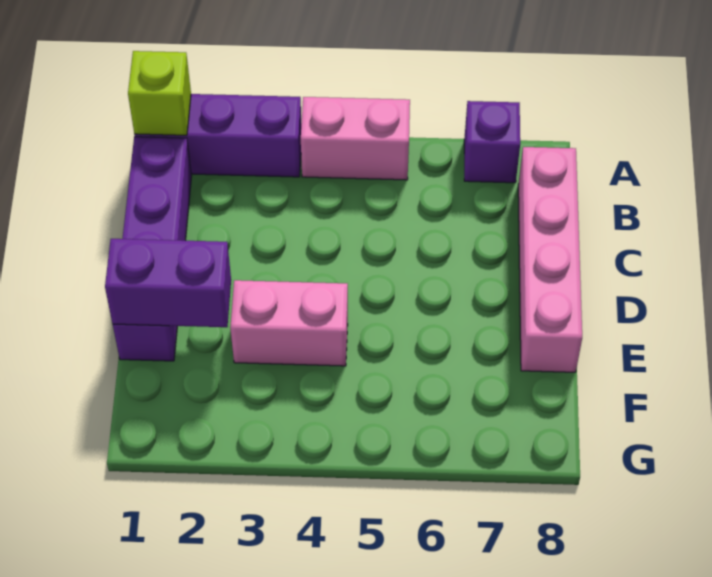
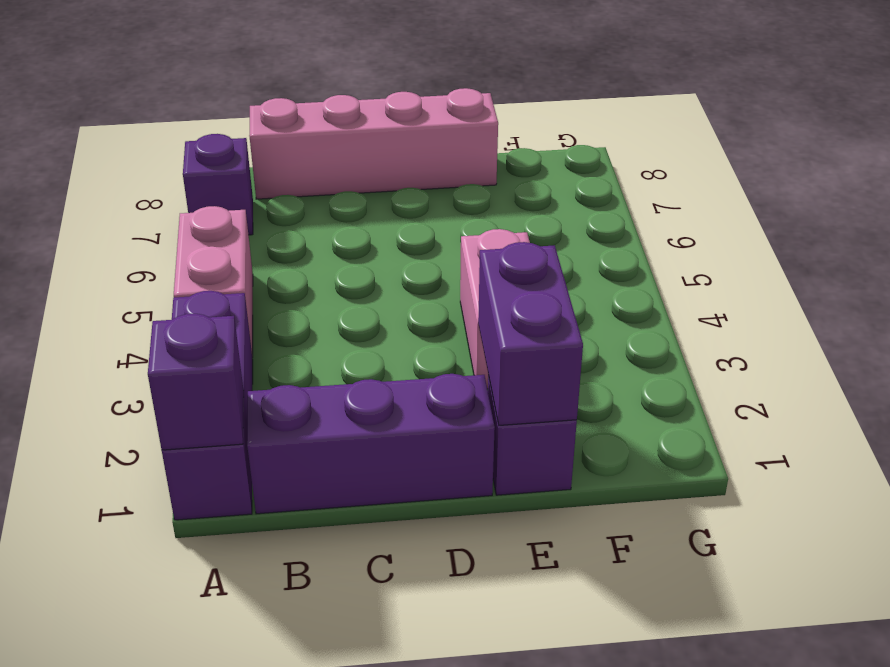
lime 1x1 brick [128,51,191,135] -> purple 1x1 brick [148,314,244,450]

